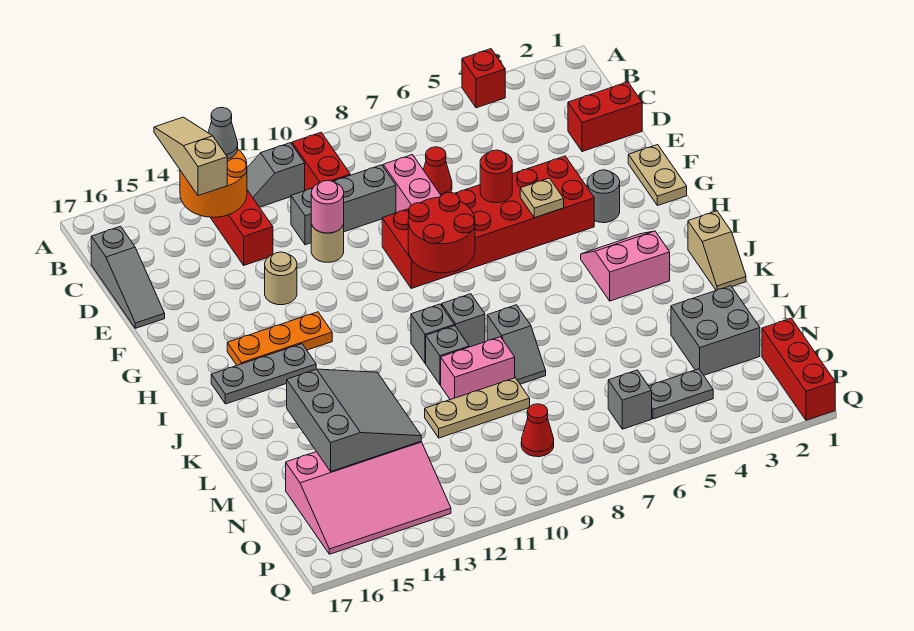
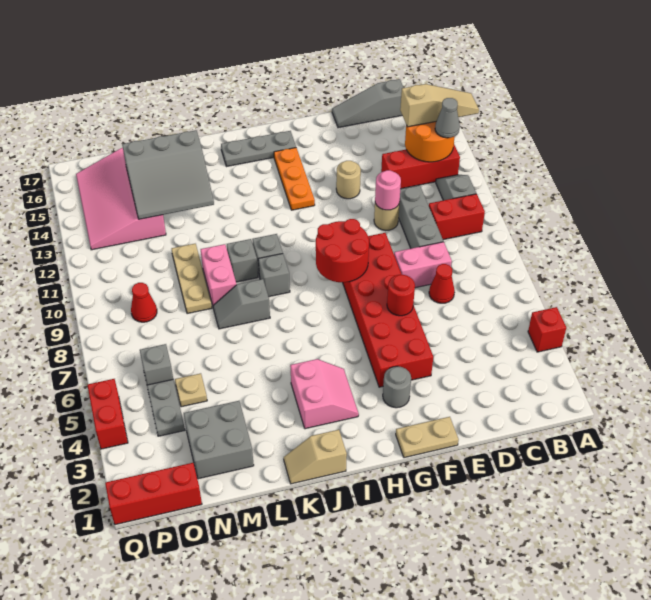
red 1x2 brick [568,82,642,152] -> red 1x2 brick moved to [88,379,128,449]
tan 1x1 plate [520,178,564,218] -> tan 1x1 plate moved to [175,373,207,407]
grey 1x3 plate [211,344,316,404] -> grey 1x3 plate turned to [221,131,296,167]

